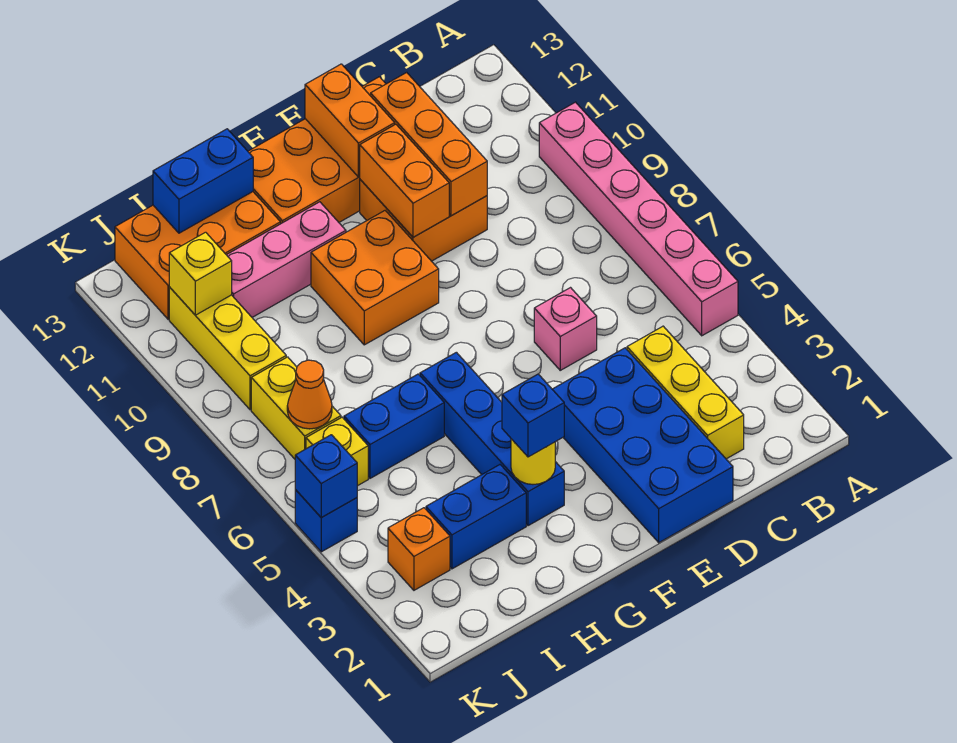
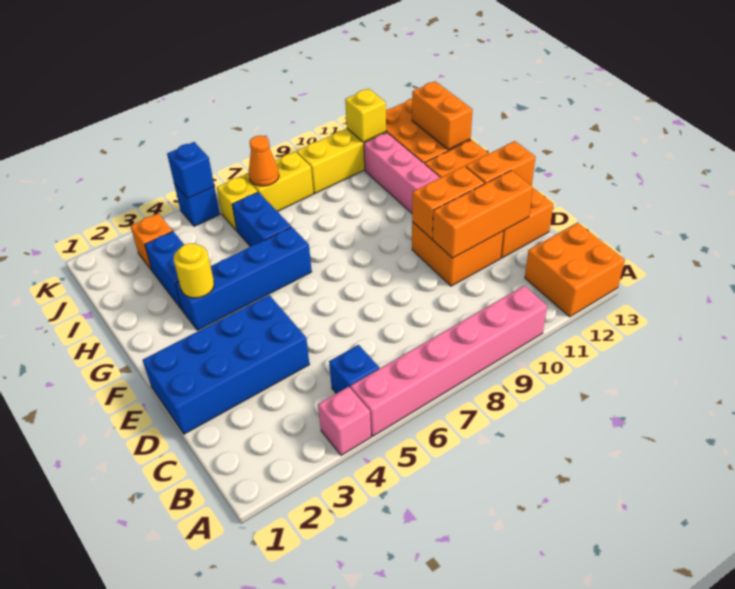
yellow 1x3 brick [627,326,744,459] -> none
pink 1x1 brick [534,288,597,370] -> pink 1x1 brick moved to [318,387,371,455]
orange 2x2 brick [311,211,439,345] -> orange 2x2 brick moved to [525,223,625,317]
blue 1x1 brick [502,374,564,457] -> blue 1x1 brick moved to [329,345,379,394]
blue 1x2 brick [153,129,253,233] -> orange 1x2 brick [412,81,473,150]

